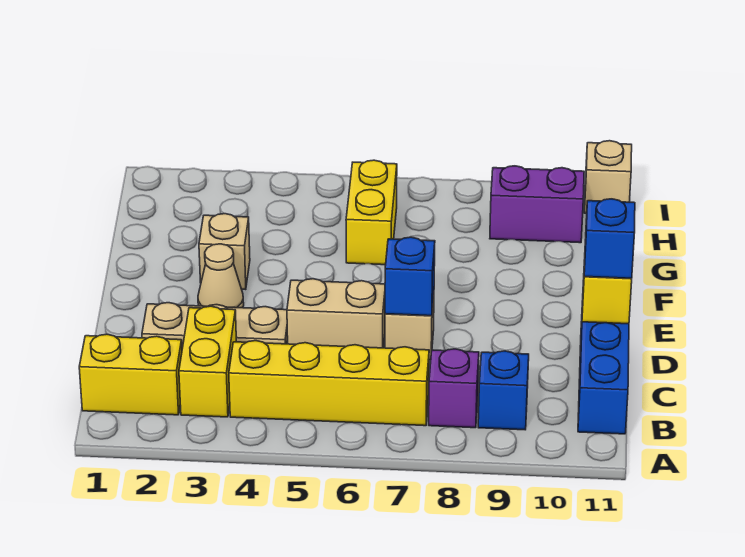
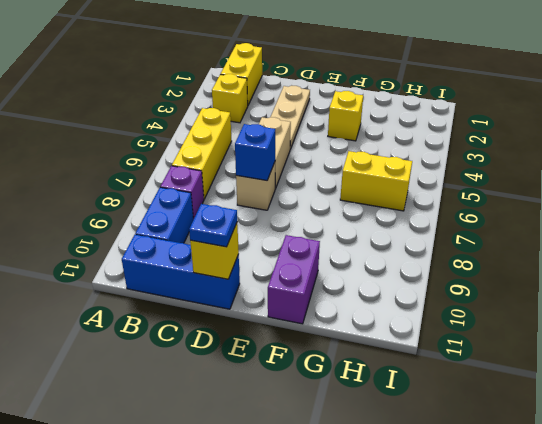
yellow 1x2 brick [179,306,236,417] -> yellow 1x1 brick [212,74,248,123]
yellow 1x4 brick [229,341,429,426] -> yellow 1x3 brick [172,108,231,199]
blue 1x1 brick [478,351,529,430] -> blue 1x2 brick [135,187,193,243]
blue 1x1 brick [584,199,635,278] -> blue 1x1 plate [189,204,237,247]
tan 1x1 cone [198,244,244,308] -> none
tan 1x1 brick [199,214,250,290] -> yellow 1x1 brick [328,91,363,141]
purple 1x2 brick [490,166,584,243] -> purple 1x2 brick moved to [268,235,320,324]
tan 1x1 brick [584,141,632,213] -> none

